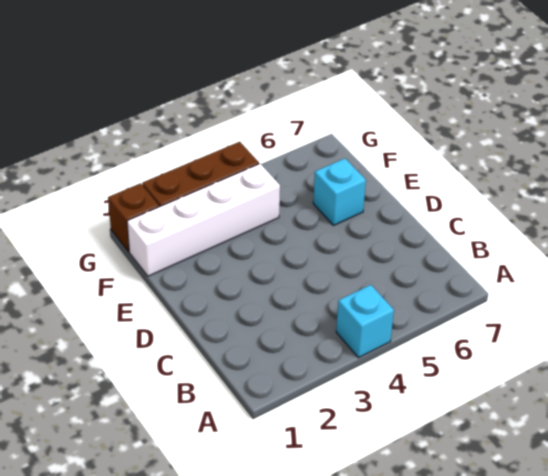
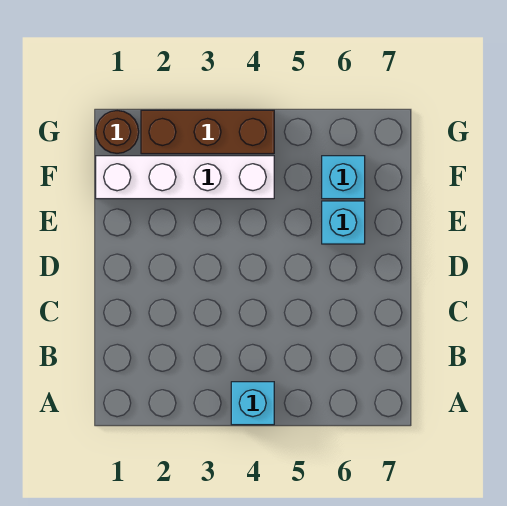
none -> cyan 1x1 brick [322,156,365,199]
brown 1x1 brick [108,183,159,252] -> brown 1x1 round brick [96,111,139,153]

